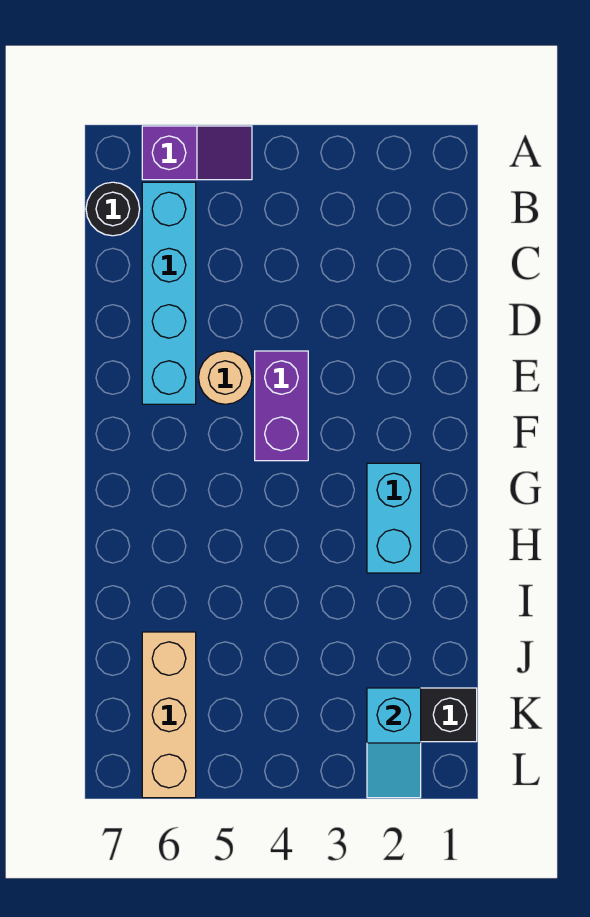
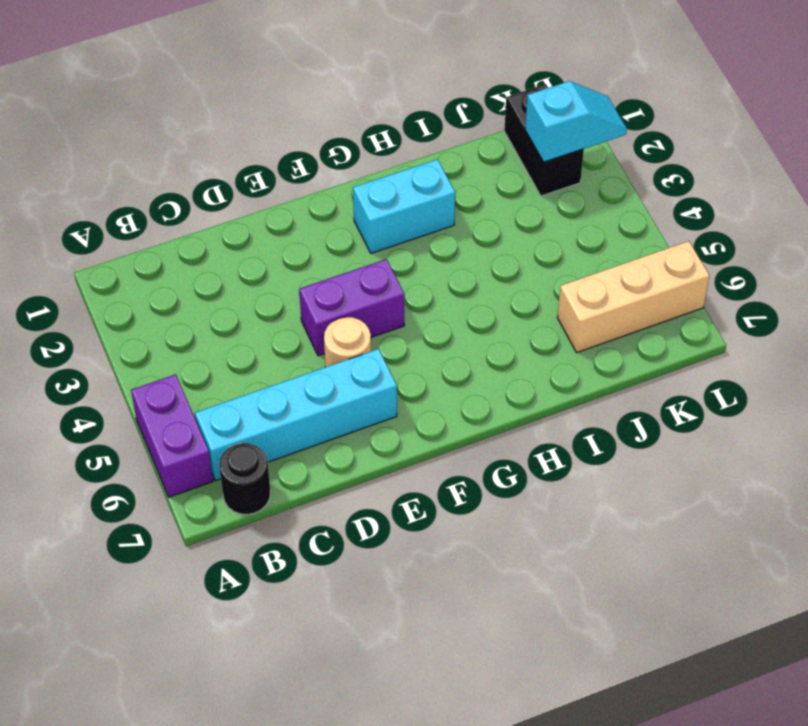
purple 1x2 slope [142,126,252,180] -> purple 1x2 brick [131,374,213,497]

